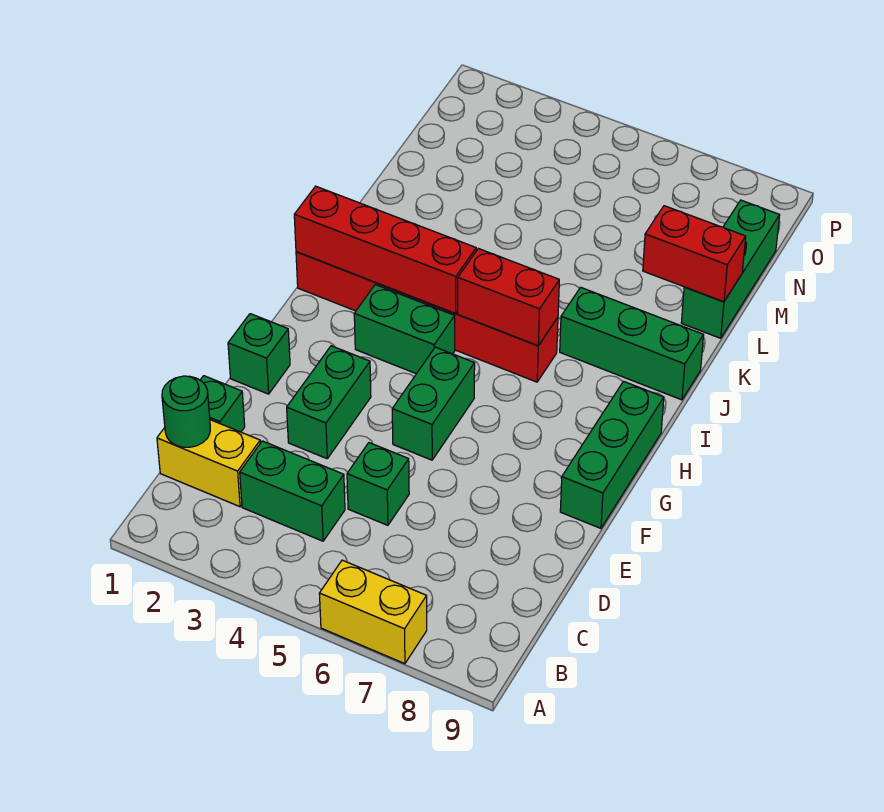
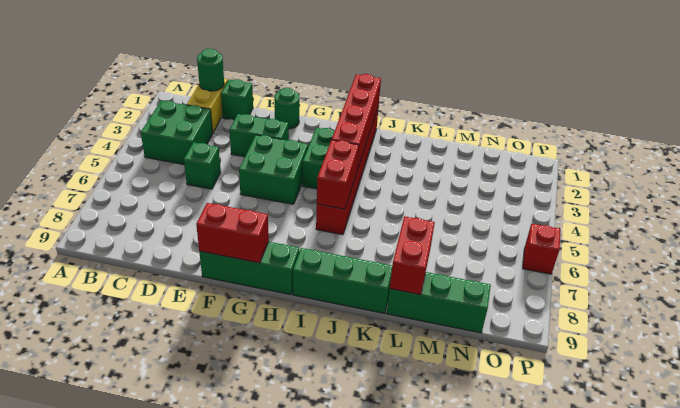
yellow 1x2 brick [319,560,427,664] -> none
green 1x2 brick [240,441,345,541] -> green 2x2 brick [141,101,213,164]
green 1x1 brick [228,314,290,394] -> green 1x1 round brick [274,88,299,129]
green 1x2 brick [392,347,475,460] -> green 2x2 brick [239,135,308,204]
none -> red 1x2 brick [196,203,269,263]
green 1x3 brick [560,287,704,400] -> green 1x3 brick turned to [293,248,392,314]
none -> red 1x1 brick [523,224,561,274]

